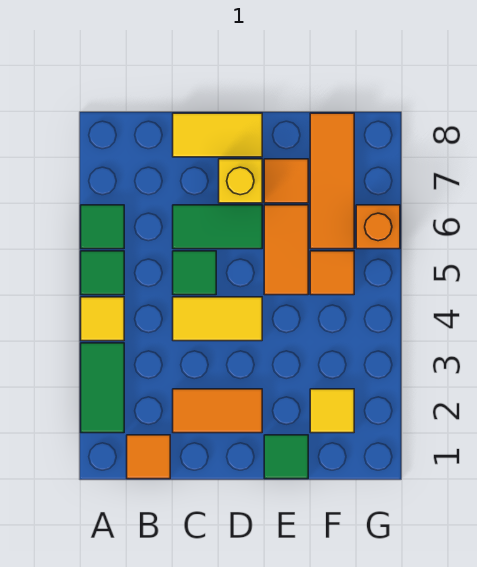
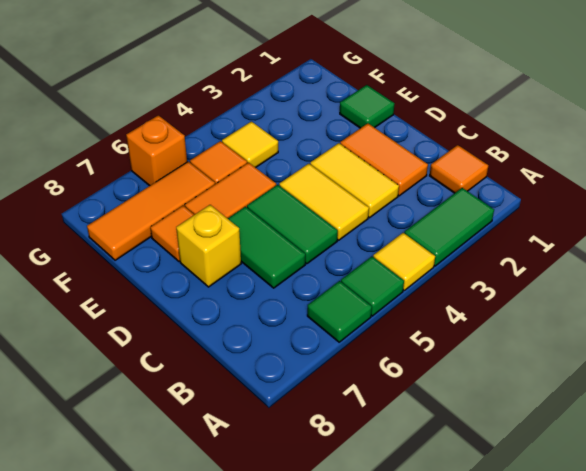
green 1x1 tile [173,251,216,295] -> green 1x2 tile [247,185,338,264]
yellow 1x2 tile [173,113,262,157] -> yellow 1x2 tile moved to [310,143,399,218]
yellow 1x1 tile [310,389,354,433] -> yellow 1x1 tile moved to [222,121,278,168]

